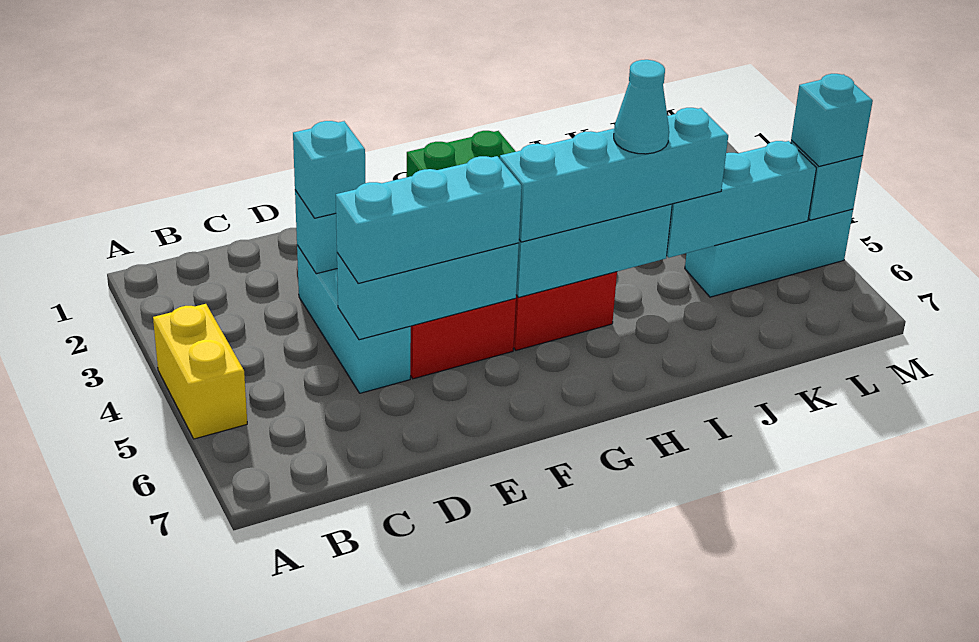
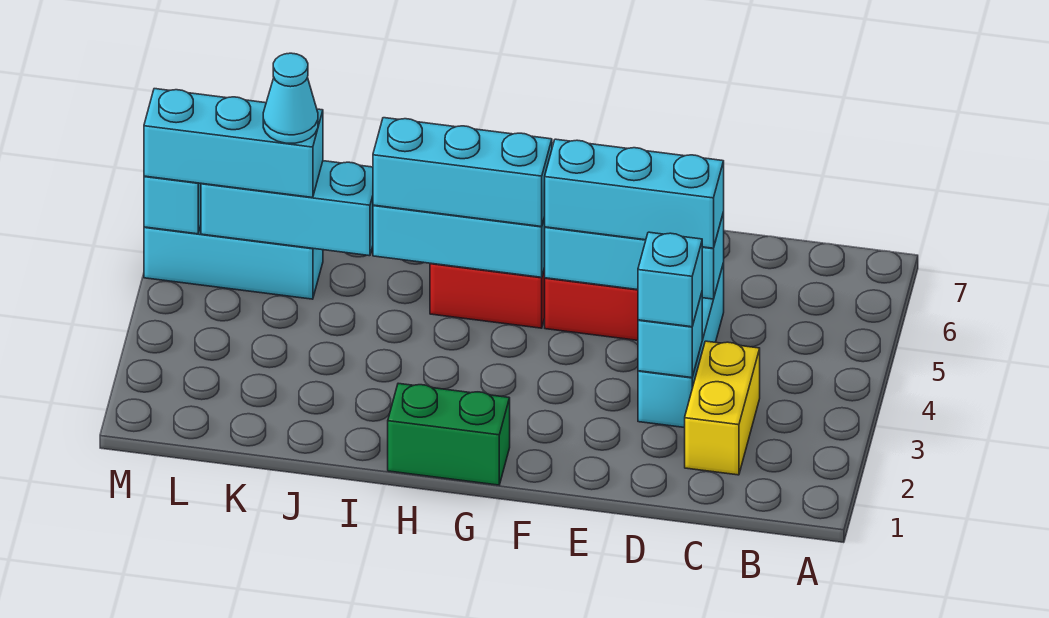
yellow 1x2 brick [153,304,247,439] -> yellow 1x2 brick moved to [685,341,760,475]
cyan 1x4 brick [500,108,728,242] -> cyan 1x3 brick [373,118,552,227]
cyan 1x1 cone [614,60,669,154] -> cyan 1x1 cone moved to [263,53,318,143]
cyan 1x1 brick [791,74,873,166] -> cyan 1x3 brick [144,89,323,198]

